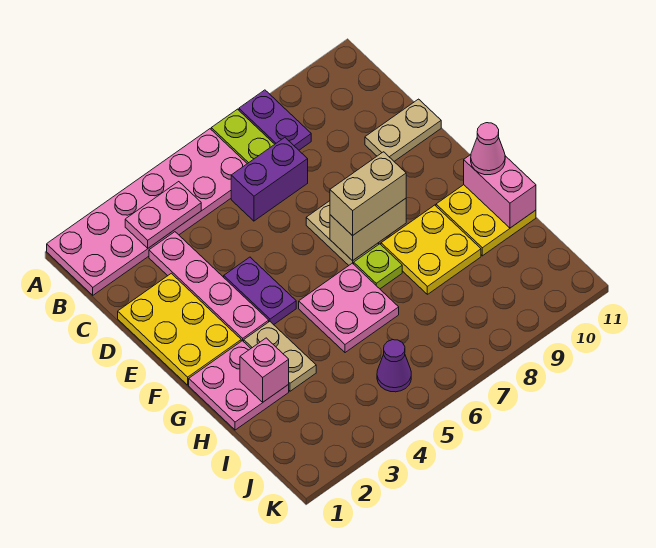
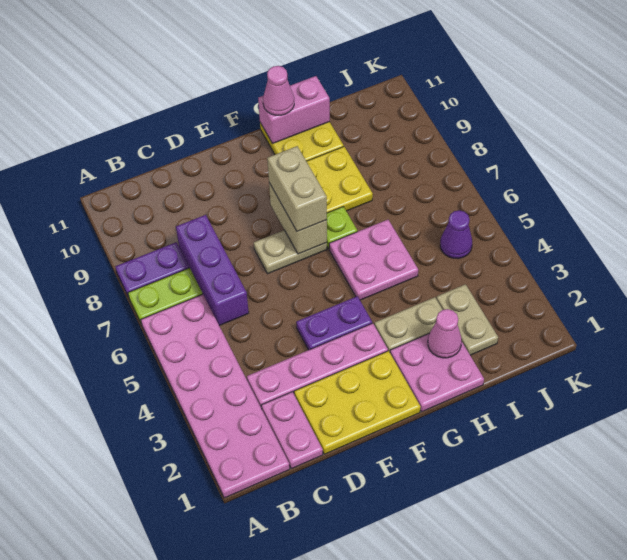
pink 1x2 plate [125,182,201,248] -> pink 1x2 plate moved to [261,392,323,469]
purple 1x2 brick [231,138,308,221] -> purple 1x3 brick [176,215,249,326]
tan 1x2 plate [365,99,441,161] -> tan 1x2 plate moved to [436,284,498,355]
pink 1x1 brick [240,338,289,402] -> pink 1x1 cone [428,309,462,358]

